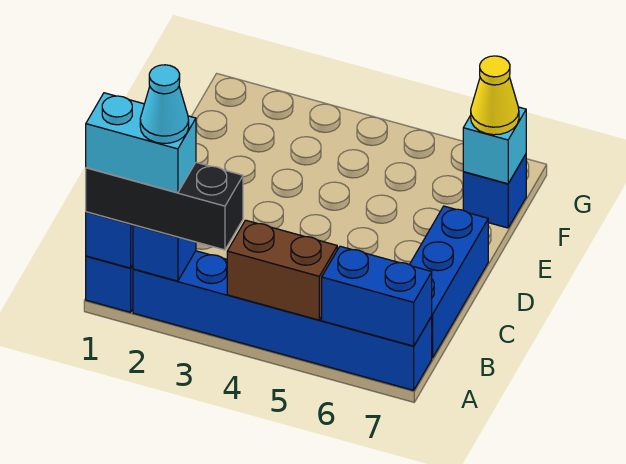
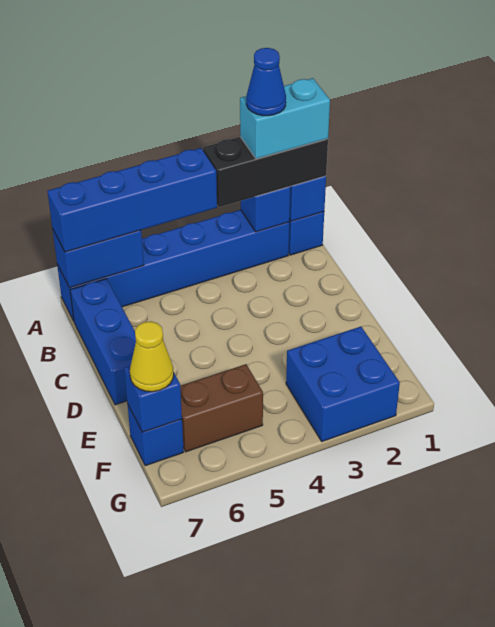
cyan 1x1 cone [140,65,189,143] -> blue 1x1 cone [246,48,286,116]
brown 1x2 brick [227,220,337,320] -> brown 1x2 brick moved to [180,364,263,452]
none -> blue 1x4 brick [48,148,217,252]
none -> blue 2x2 brick [286,327,400,442]
cyan 1x1 brick [463,107,526,184] -> blue 1x1 brick [124,366,182,432]

